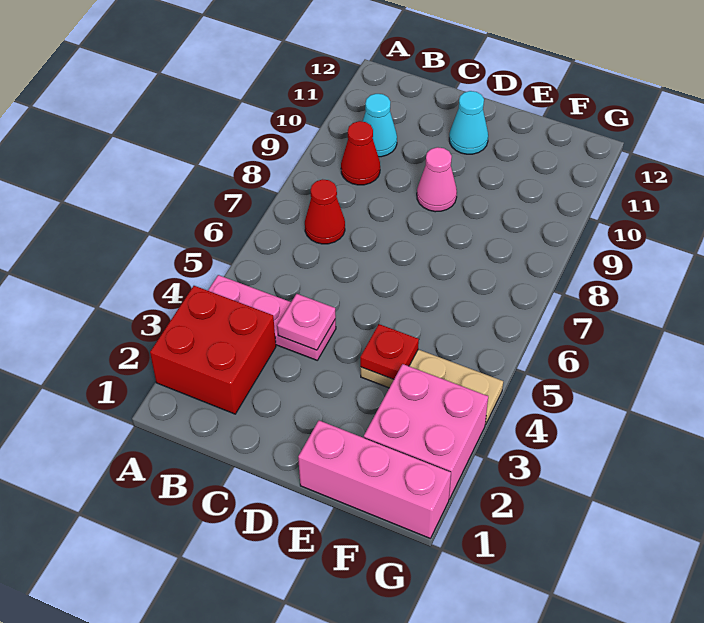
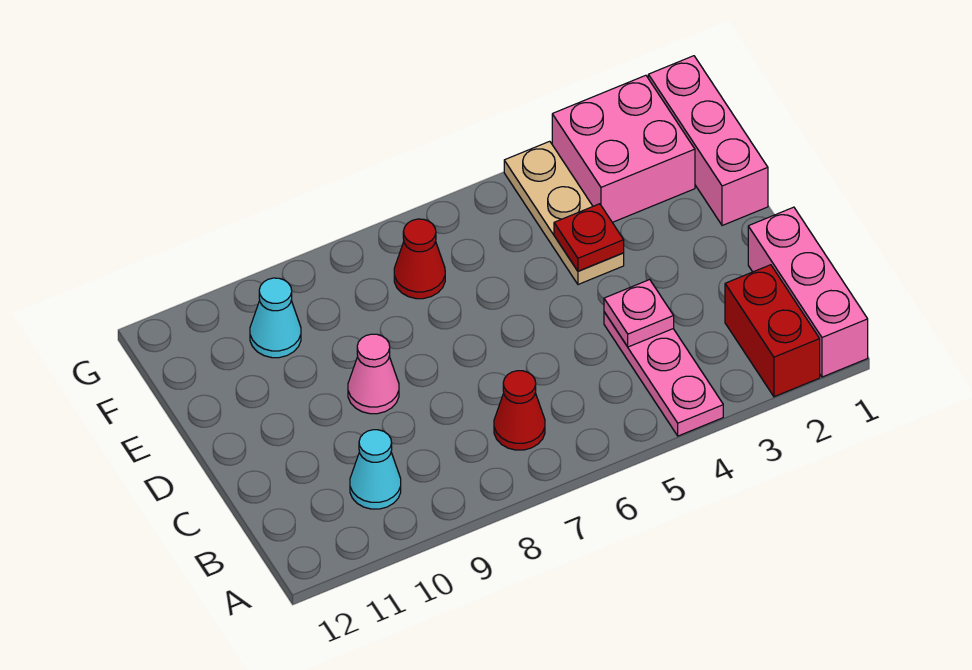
none -> pink 1x3 brick [748,207,868,377]
red 2x2 brick [150,286,276,414] -> red 1x2 brick [725,265,820,397]
red 1x1 cone [341,121,380,185] -> red 1x1 cone moved to [394,219,445,299]
cyan 1x1 cone [449,91,488,154] -> cyan 1x1 cone moved to [250,278,301,358]

